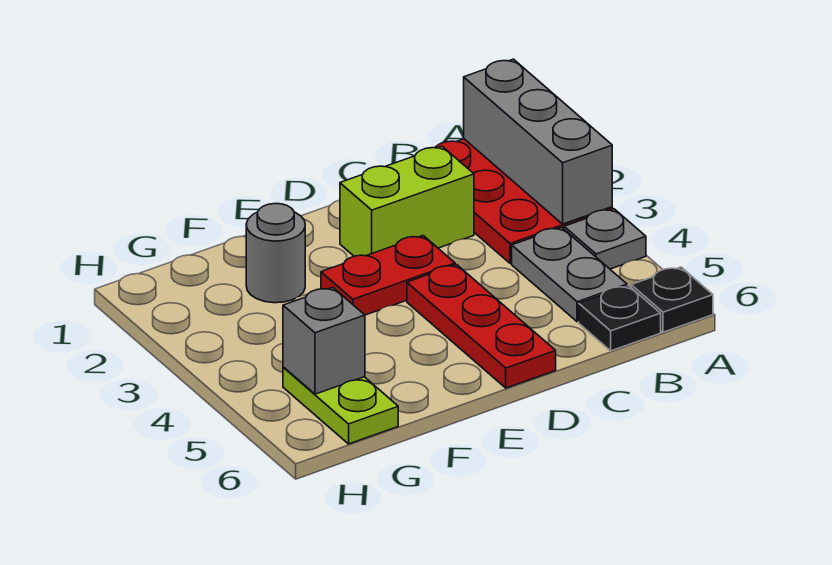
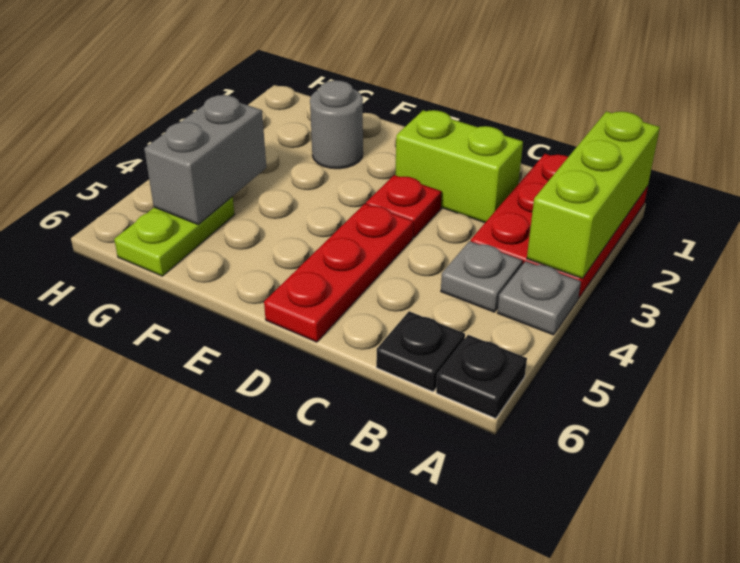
grey 1x3 brick [464,59,612,224] -> lime 1x3 brick [527,111,660,278]
grey 1x2 plate [512,227,627,322] -> grey 1x1 plate [441,241,523,312]
red 1x2 plate [321,236,455,315] -> red 1x1 plate [366,175,442,238]
grey 1x1 brick [283,288,365,394] -> grey 1x2 brick [144,95,266,225]

